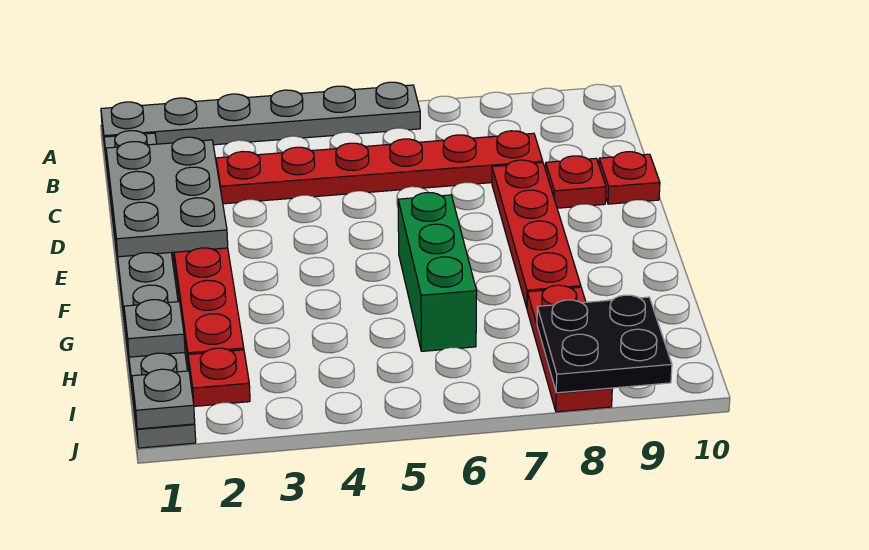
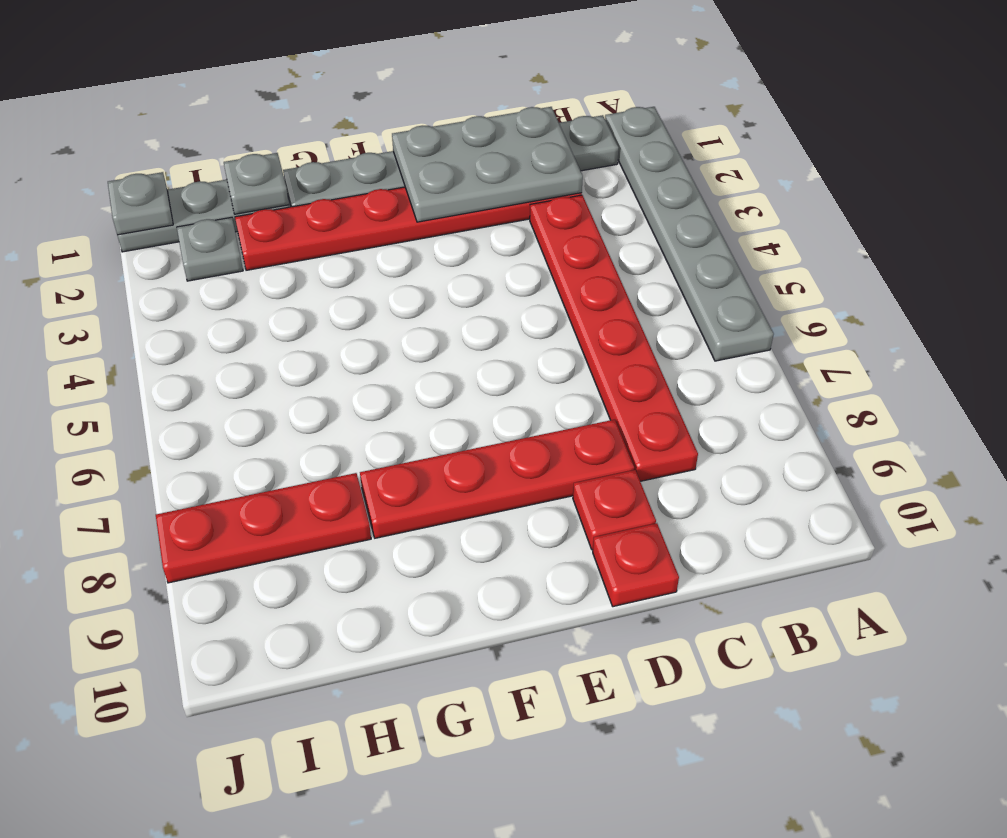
green 1x3 brick [398,193,477,351] -> none
red 1x1 plate [188,348,250,406] -> grey 1x1 plate [177,217,243,281]
black 2x2 plate [537,295,672,393] -> none

